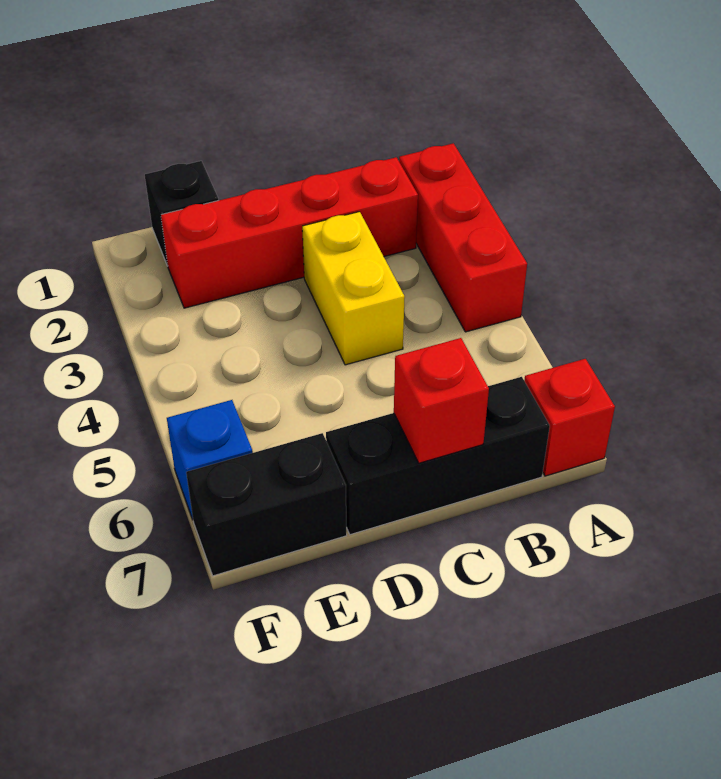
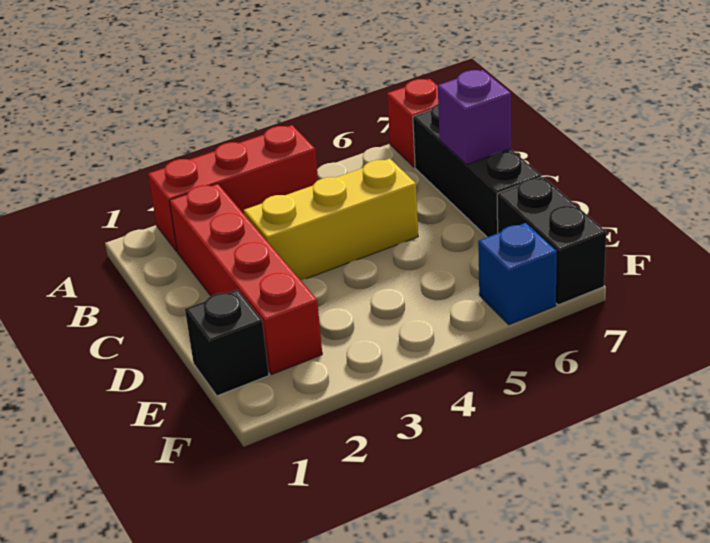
yellow 1x2 brick [302,212,405,365] -> yellow 1x3 brick [244,159,418,280]
red 1x1 brick [394,338,489,463] -> purple 1x1 brick [438,70,511,165]

